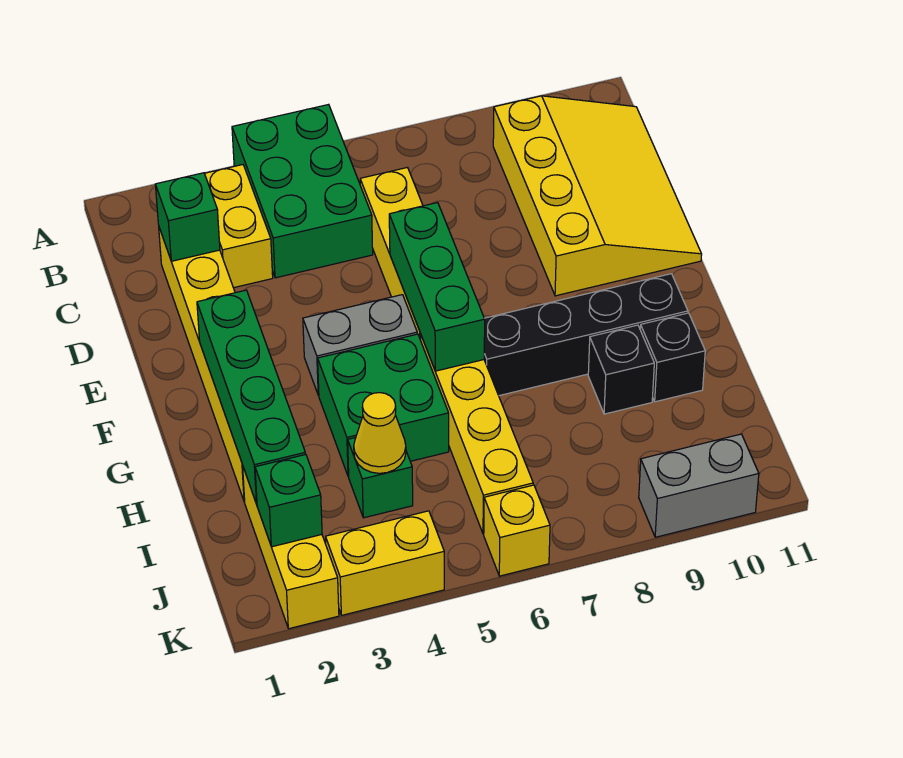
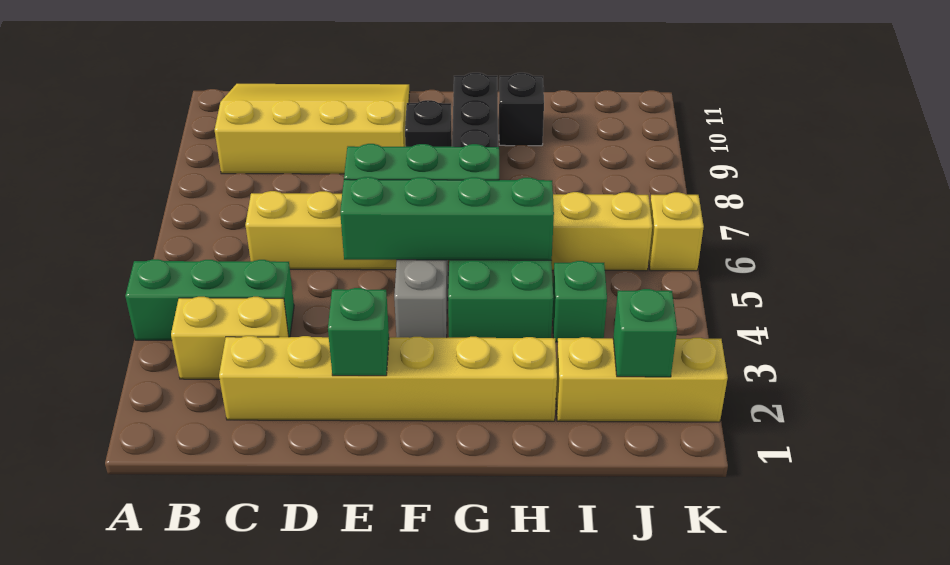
green 2x3 brick [232,104,373,278] -> green 1x3 brick [125,259,294,340]
green 1x1 brick [155,173,220,261] -> green 1x1 brick moved to [328,288,389,376]
green 1x4 brick [197,290,305,504] -> green 1x4 brick moved to [340,177,554,260]
black 1x1 brick [588,325,654,414] -> black 1x1 brick moved to [405,100,452,147]
yellow 1x1 cone [354,393,406,473] -> none
yellow 1x2 brick [326,511,444,615] -> none
grey 1x2 brick [639,434,759,537] -> none

